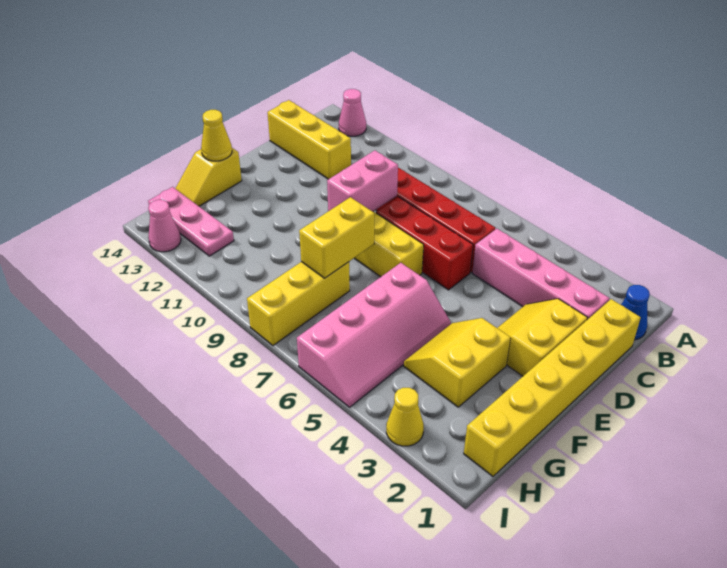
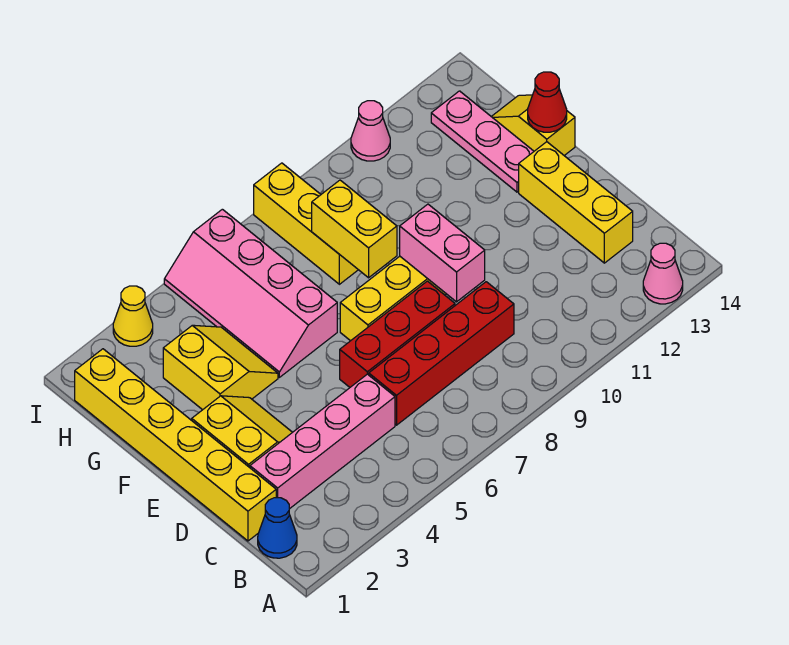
yellow 1x3 brick [267,100,351,179] -> yellow 1x3 brick turned to [519,142,633,263]
yellow 1x1 cone [201,110,232,161] -> red 1x1 cone [528,72,567,132]
pink 1x3 plate [148,187,234,256] -> pink 1x3 plate turned to [431,91,534,192]
pink 1x1 cone [148,200,181,252] -> pink 1x1 cone moved to [351,101,390,161]

